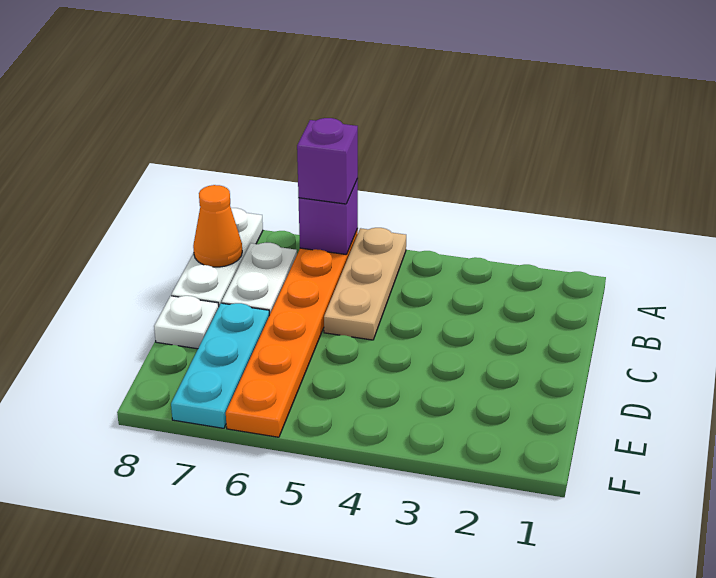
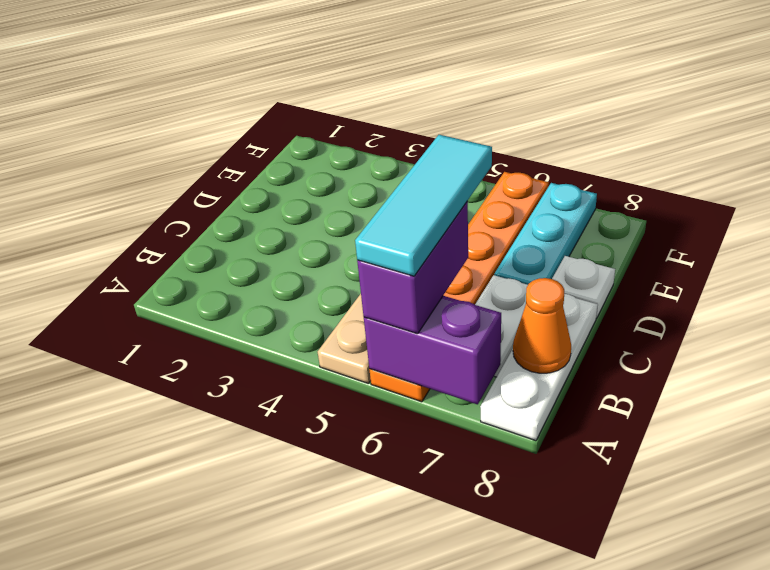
purple 1x1 brick [299,179,358,255] -> purple 1x2 brick [364,296,501,404]
purple 1x1 brick [297,118,358,204] -> purple 1x2 brick [357,201,468,334]
none -> cyan 1x3 tile [355,135,492,276]

